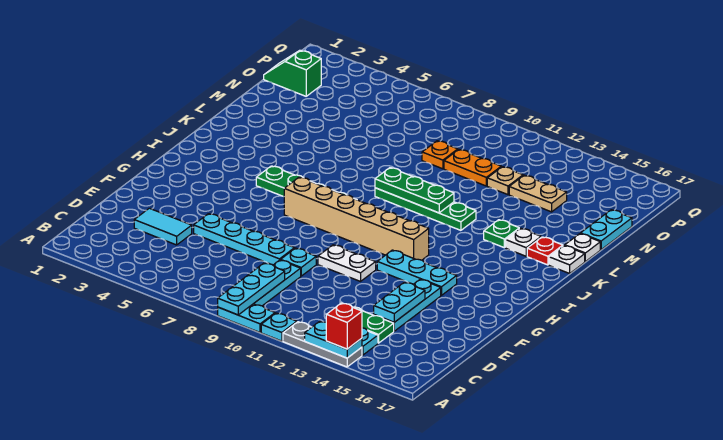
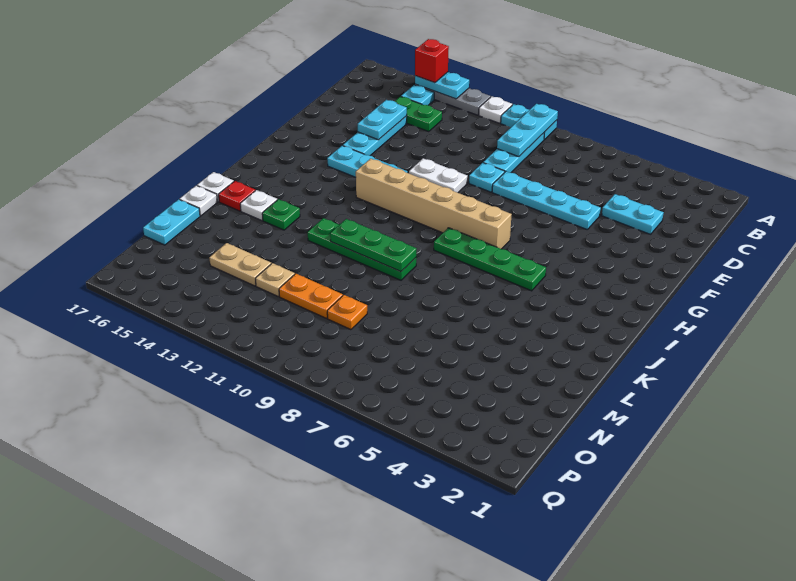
cyan 1x1 plate [261,313,297,341] -> white 1x1 plate [479,96,512,123]
cyan 1x2 tile [134,208,192,245] -> cyan 1x2 plate [602,194,664,234]
green 1x2 slope [264,50,321,96] -> none

